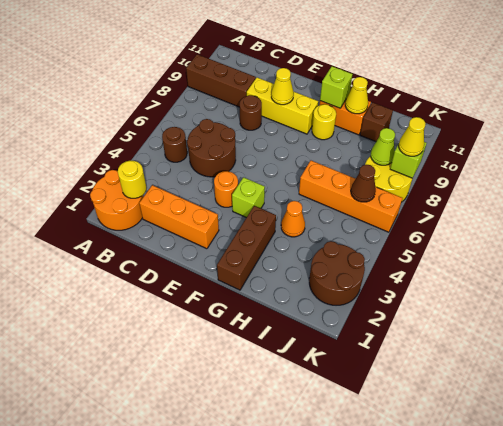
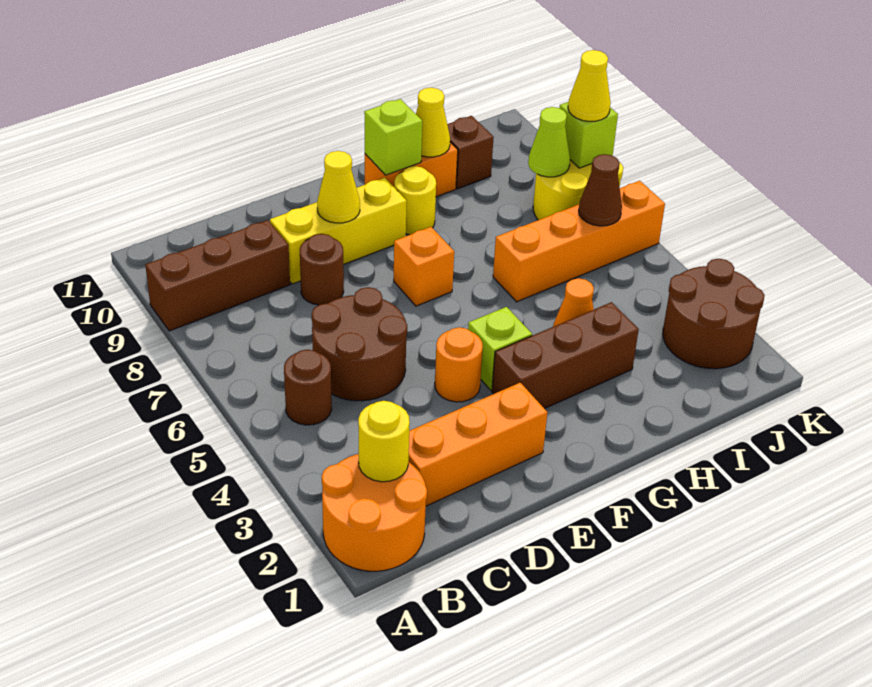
none -> orange 1x1 brick [394,227,454,306]
brown 1x3 brick [217,206,276,290] -> brown 1x3 brick turned to [492,302,639,409]

